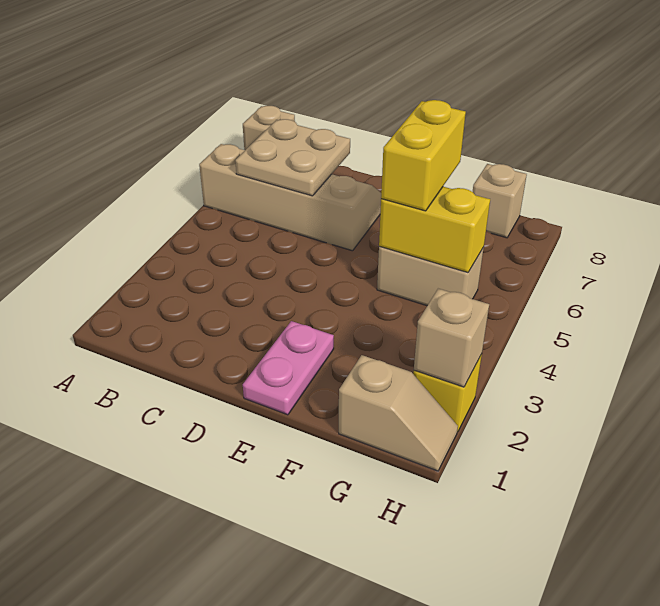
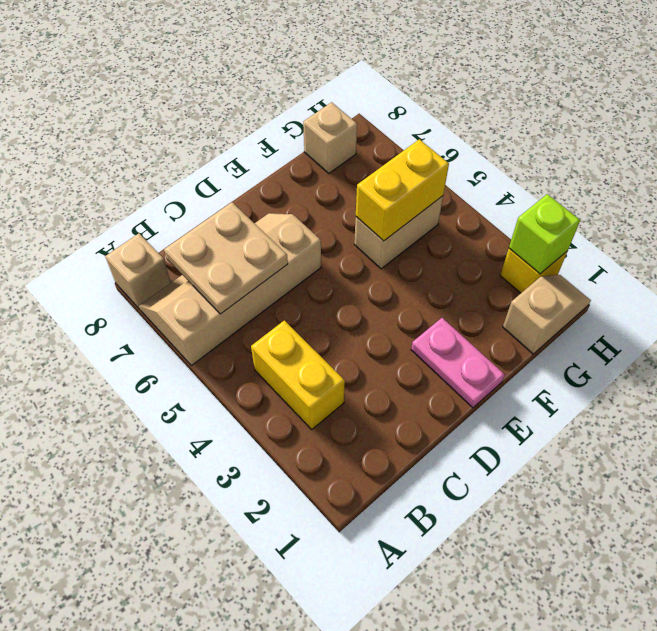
yellow 1x2 brick [381,100,466,211] -> yellow 1x2 brick moved to [251,320,345,429]
tan 1x1 brick [414,289,489,387] -> lime 1x1 brick [509,194,580,274]

